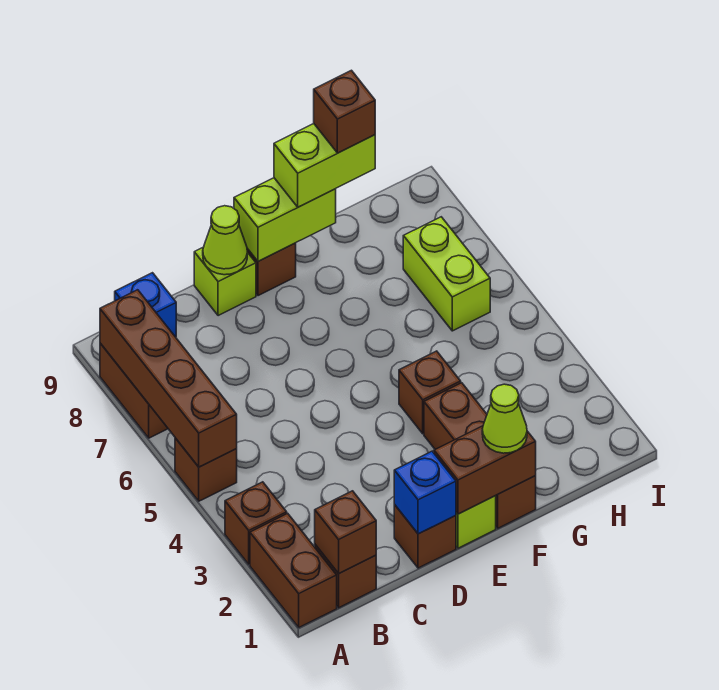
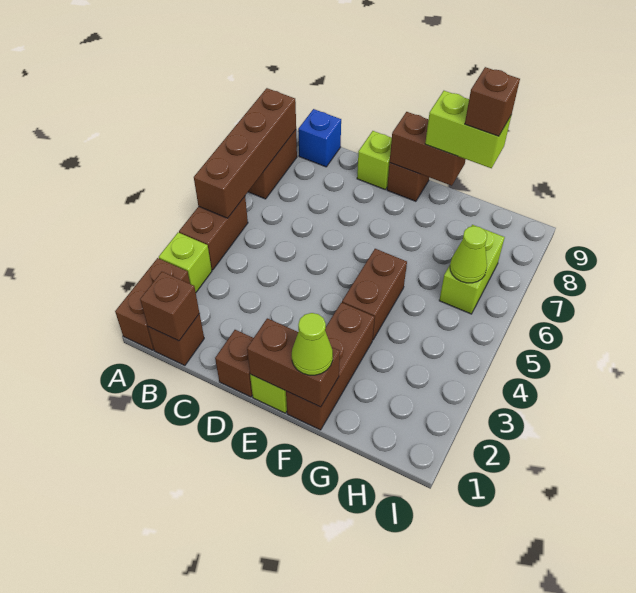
brown 1x1 brick [225,482,287,564] -> lime 1x1 brick [159,233,212,292]
brown 1x1 brick [175,438,237,501] -> brown 1x2 brick [179,197,248,270]
blue 1x1 brick [394,451,456,534] -> none
lime 1x1 cone [203,206,247,275] -> lime 1x1 cone moved to [450,226,487,283]
lime 1x2 brick [234,178,336,261] -> brown 1x2 brick [390,112,466,186]
brown 1x1 brick [399,351,461,434] -> brown 1x2 brick [342,249,407,340]

